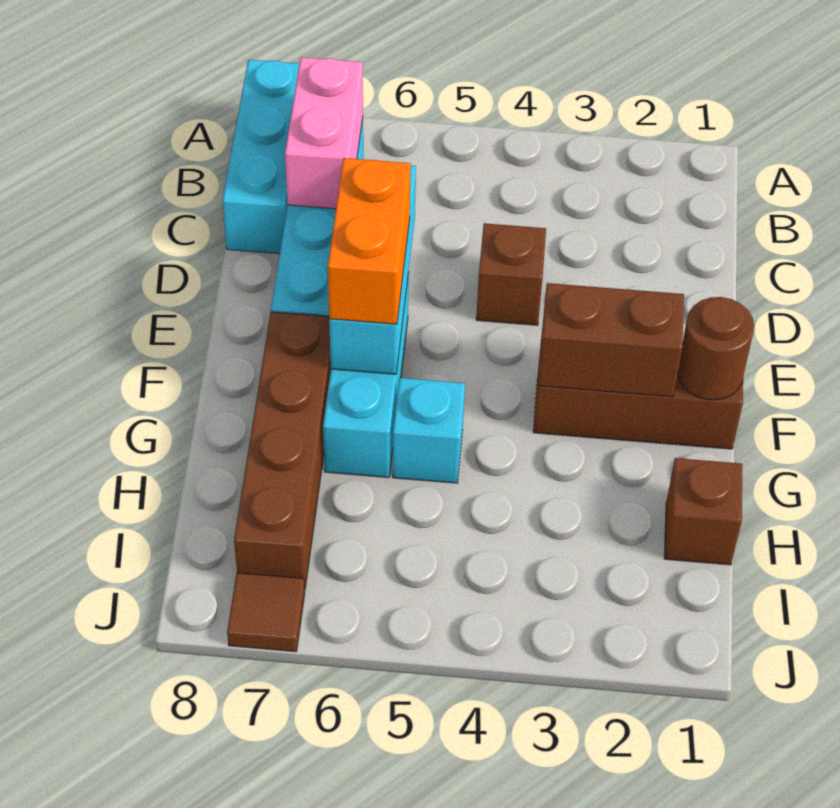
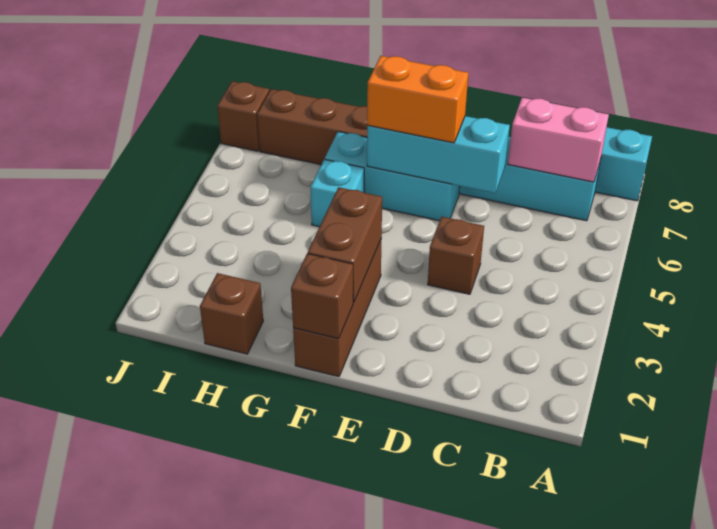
brown 1x1 round brick [678,297,754,400] -> brown 1x1 brick [291,254,353,339]
brown 1x1 tile [227,573,305,652] -> brown 1x1 brick [217,81,269,151]

